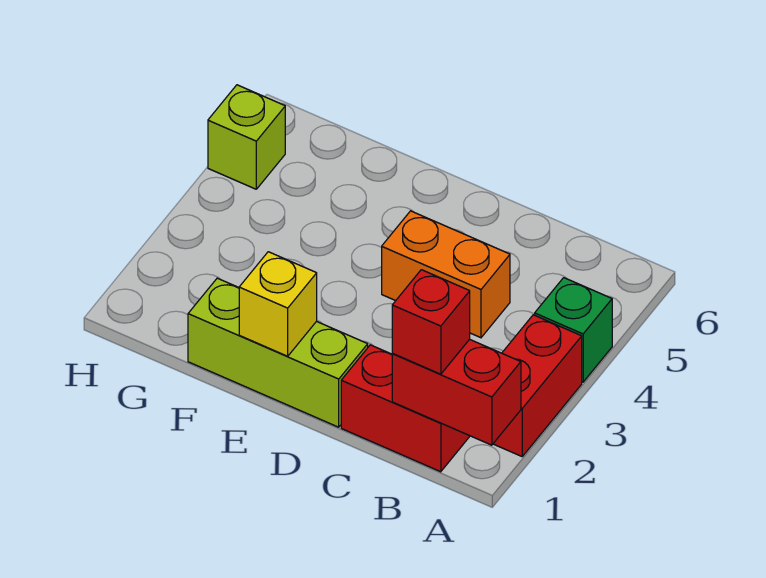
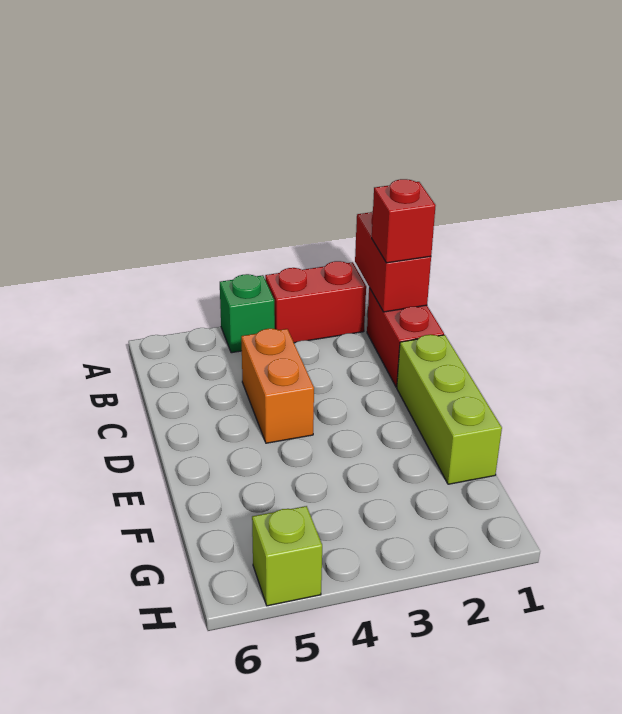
yellow 1x1 brick [239,252,317,356] -> none

